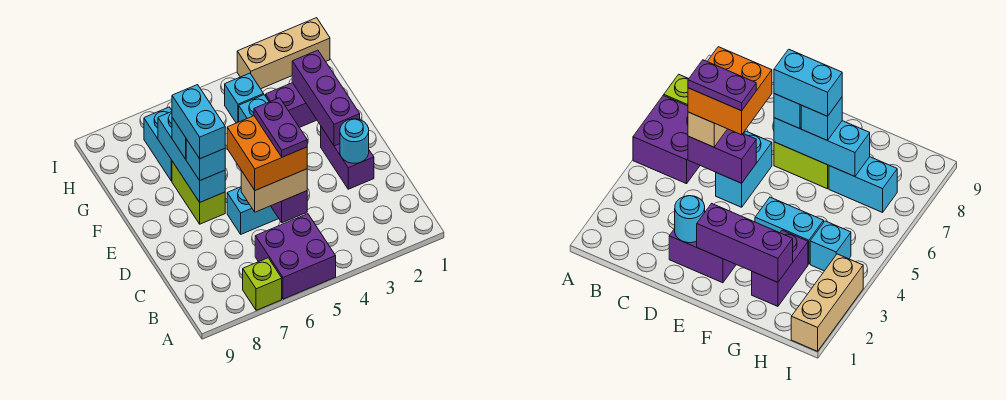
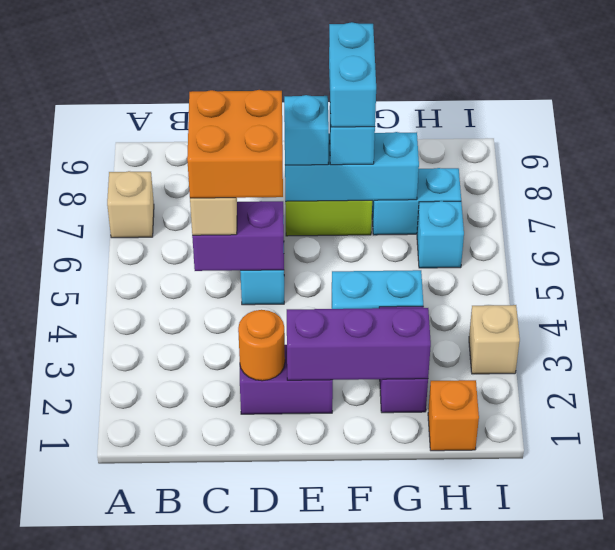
purple 2x2 brick [255,214,336,299] -> none
lime 1x1 brick [243,258,282,310] -> tan 1x1 brick [107,171,154,238]
purple 1x2 plate [254,98,307,157] -> none
cyan 1x1 round brick [340,119,369,163] -> orange 1x1 round brick [238,310,285,381]
cyan 1x2 brick [172,85,225,159] -> cyan 1x2 brick turned to [329,22,376,127]
none -> orange 1x1 brick [428,380,479,451]
cyan 1x1 brick [225,73,264,123] -> cyan 1x1 brick moved to [417,201,464,268]
tan 1x3 brick [237,18,330,89] -> tan 1x1 brick [469,305,520,374]

